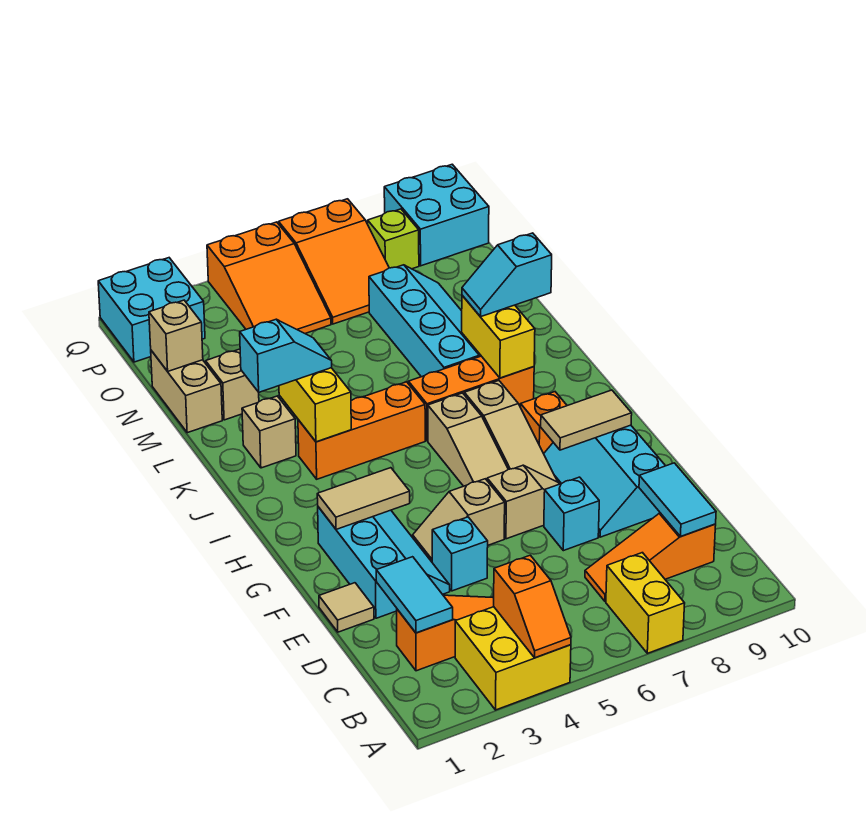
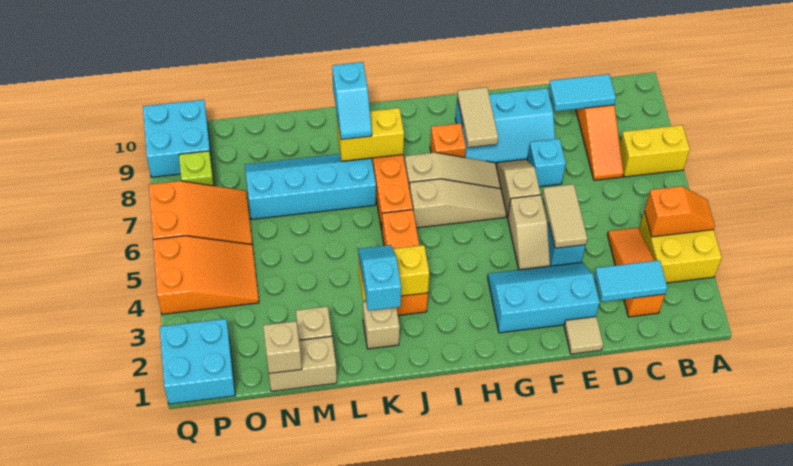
tan 1x2 tile [317,468,410,529] -> tan 1x2 tile moved to [543,184,587,248]

